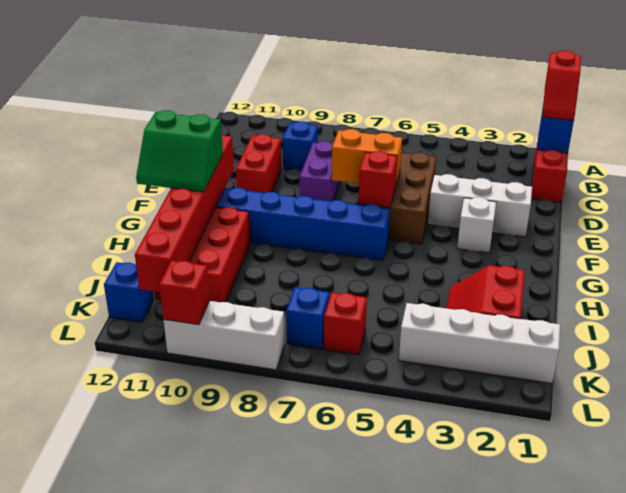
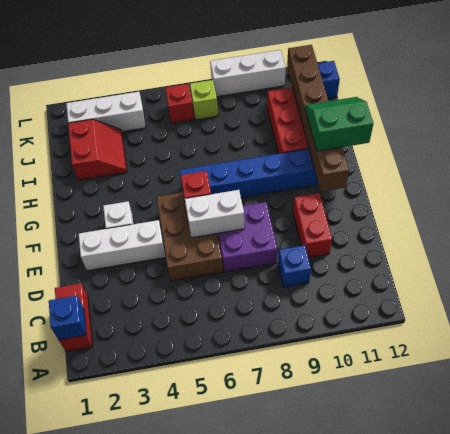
red 1x2 slope [542,51,581,120] -> none
purple 1x2 brick [299,141,340,201] -> purple 2x2 brick [217,202,277,272]
orange 1x2 brick [332,129,402,188] -> white 1x2 brick [185,190,244,238]
red 1x6 brick [135,135,234,292] -> brown 1x6 brick [287,45,349,192]
white 1x4 brick [399,303,560,383] -> white 1x3 brick [66,92,146,132]
blue 1x1 brick [286,287,330,349] -> lime 1x1 brick [190,80,218,120]
red 1x1 brick [159,261,210,325] -> none

